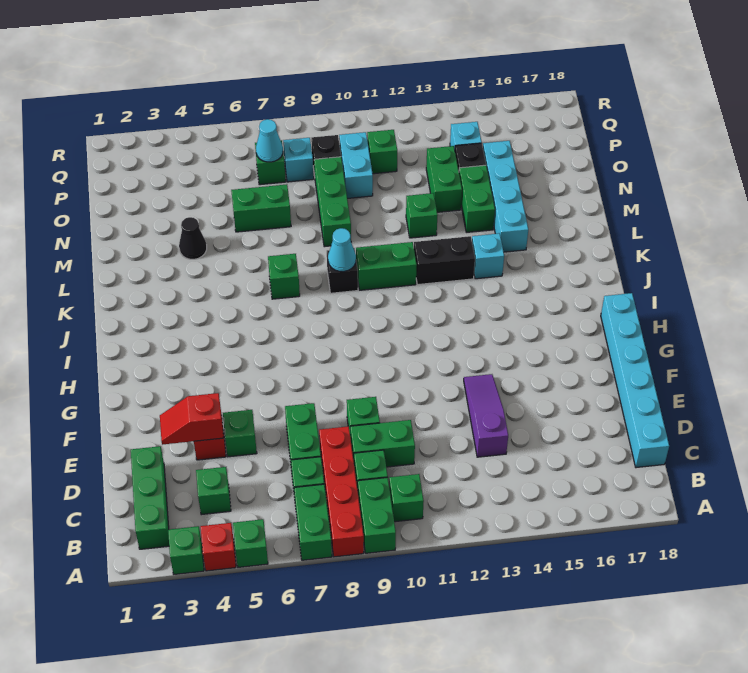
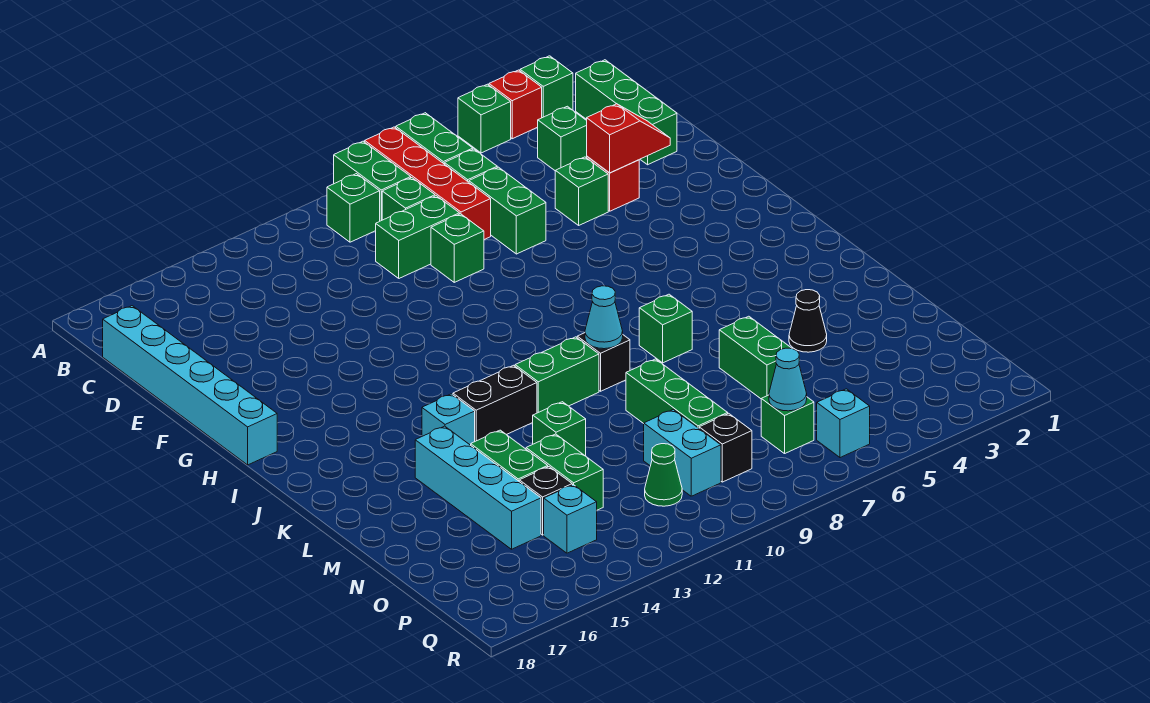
purple 1x3 slope [464,374,508,457] -> none
green 1x2 brick [231,184,291,232] -> green 1x2 brick turned to [719,316,792,399]
cyan 1x1 brick [283,138,314,182] -> cyan 1x1 brick moved to [817,389,870,458]
green 1x1 brick [367,130,397,174] -> green 1x1 cone [645,444,682,506]

